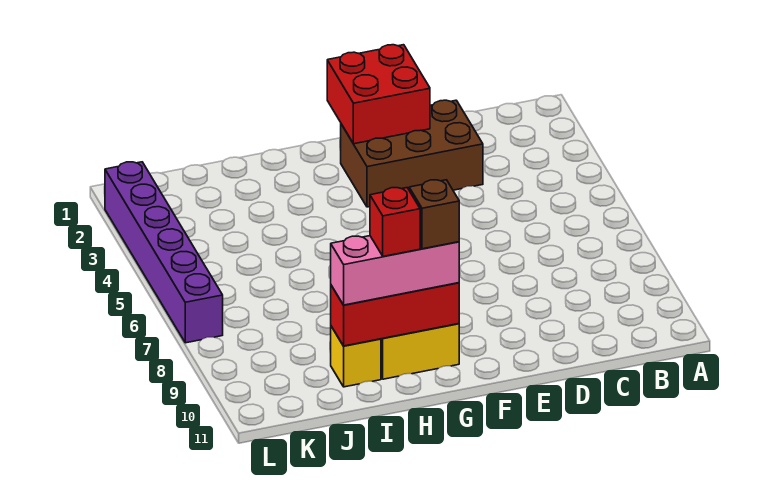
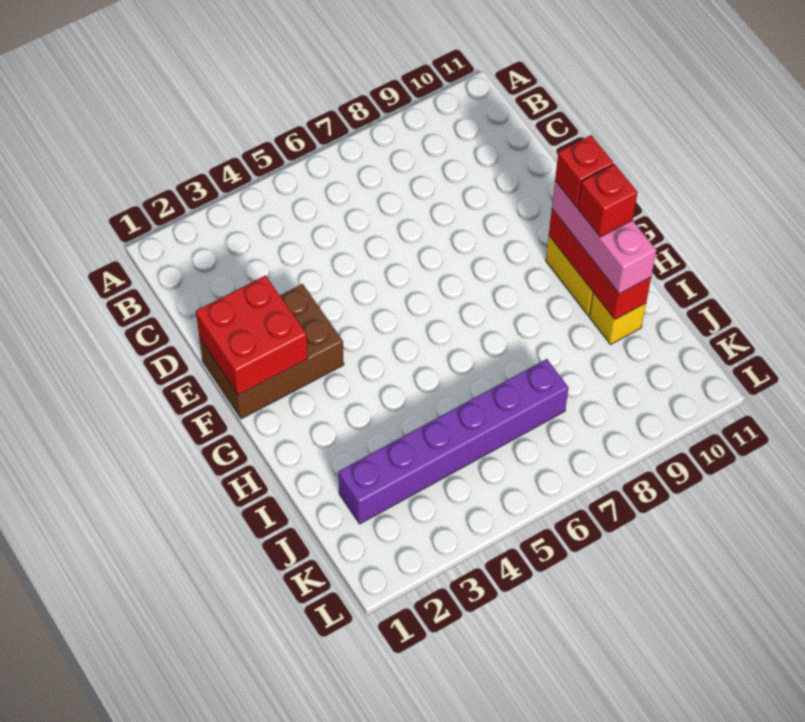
brown 2x3 brick [341,100,483,207] -> brown 2x3 brick turned to [199,284,344,419]
brown 1x1 brick [409,180,459,249] -> red 1x1 brick [555,135,614,208]
purple 1x6 brick [105,162,223,343] -> purple 1x6 brick moved to [338,359,568,524]

